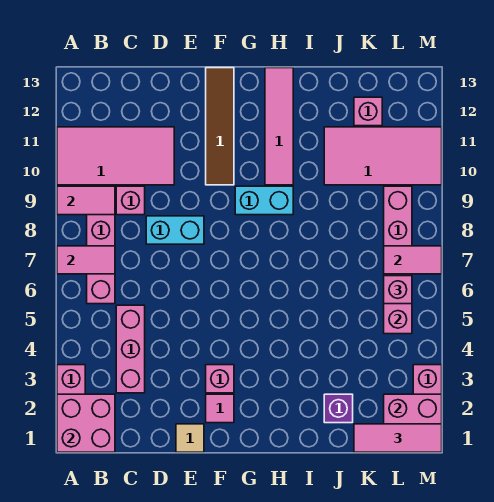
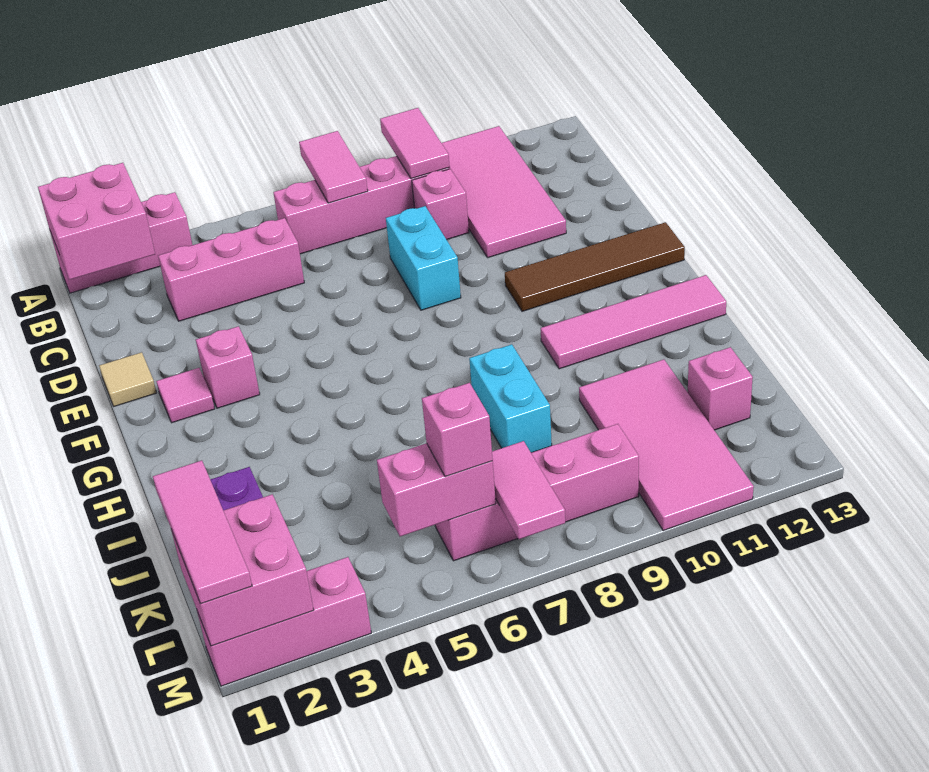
cyan 1x2 brick [235,186,293,215] -> cyan 1x2 brick moved to [469,344,552,453]

